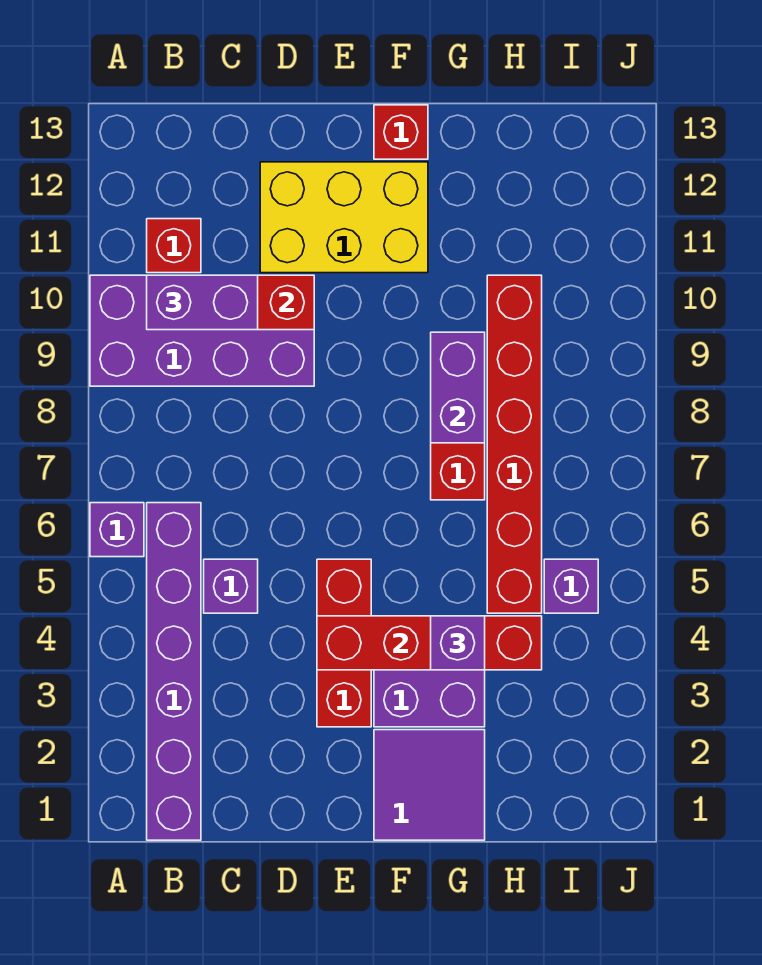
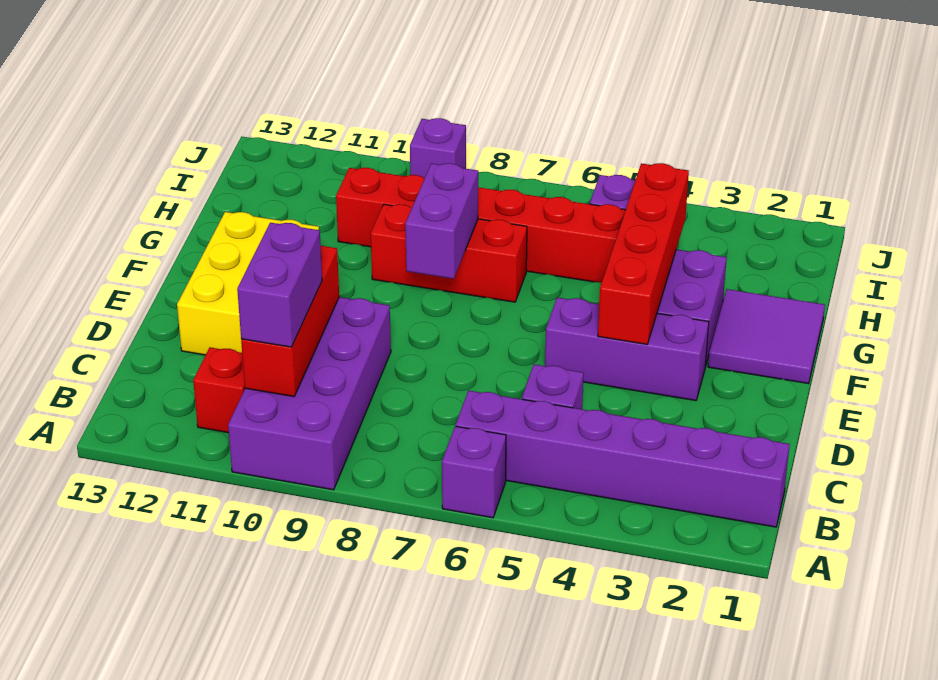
red 1x3 brick [317,559,371,727] -> purple 1x3 brick [545,297,709,401]
red 1x1 brick [374,105,428,159] -> none
purple 1x1 brick [431,616,485,670] -> purple 1x1 brick moved to [410,118,466,178]
purple 1x2 brick [431,332,485,443] -> purple 1x2 brick turned to [405,163,478,279]

